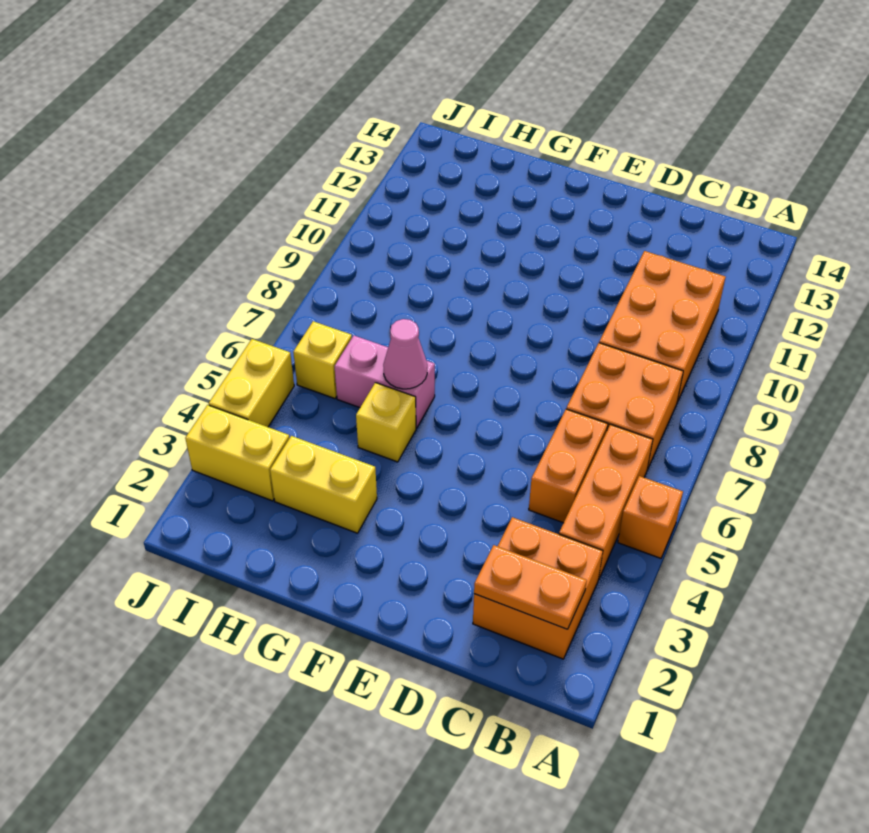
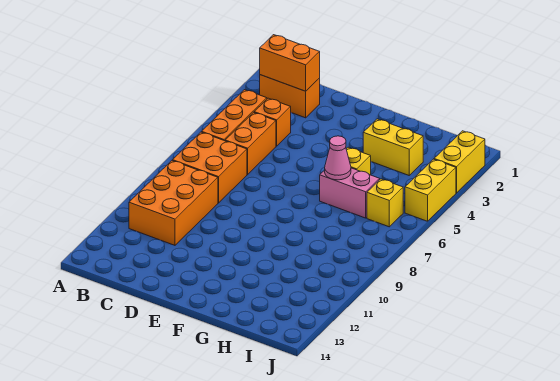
orange 1x1 brick [618,476,683,558] -> orange 1x1 brick moved to [254,98,291,146]
orange 2x2 brick [473,517,603,659] -> orange 1x2 brick [260,75,320,118]
orange 1x2 plate [474,545,587,629] -> orange 1x2 brick [260,35,320,91]
yellow 1x2 brick [185,405,289,501] -> yellow 1x2 brick turned to [434,131,485,193]

